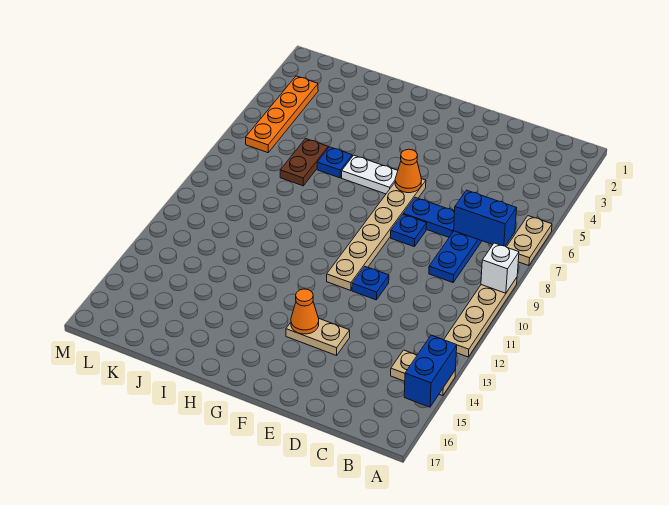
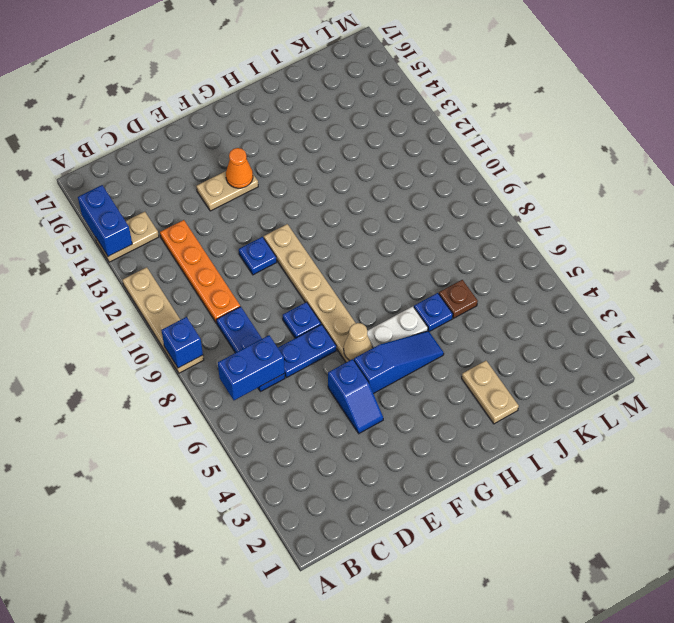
tan 1x2 plate [507,216,552,266] -> tan 1x2 plate moved to [462,361,519,424]
white 1x1 brick [481,243,519,293] -> blue 1x1 brick [161,317,203,368]
none -> blue 1x2 slope [328,359,383,433]
none -> blue 1x3 slope [354,331,444,394]
orange 1x1 cone [395,149,421,193] -> tan 1x1 cone [344,323,372,361]
brown 1x2 plate [280,139,328,186] -> brown 1x1 plate [439,280,478,318]
orange 1x4 plate [246,76,318,153] -> orange 1x4 plate moved to [160,220,240,323]

